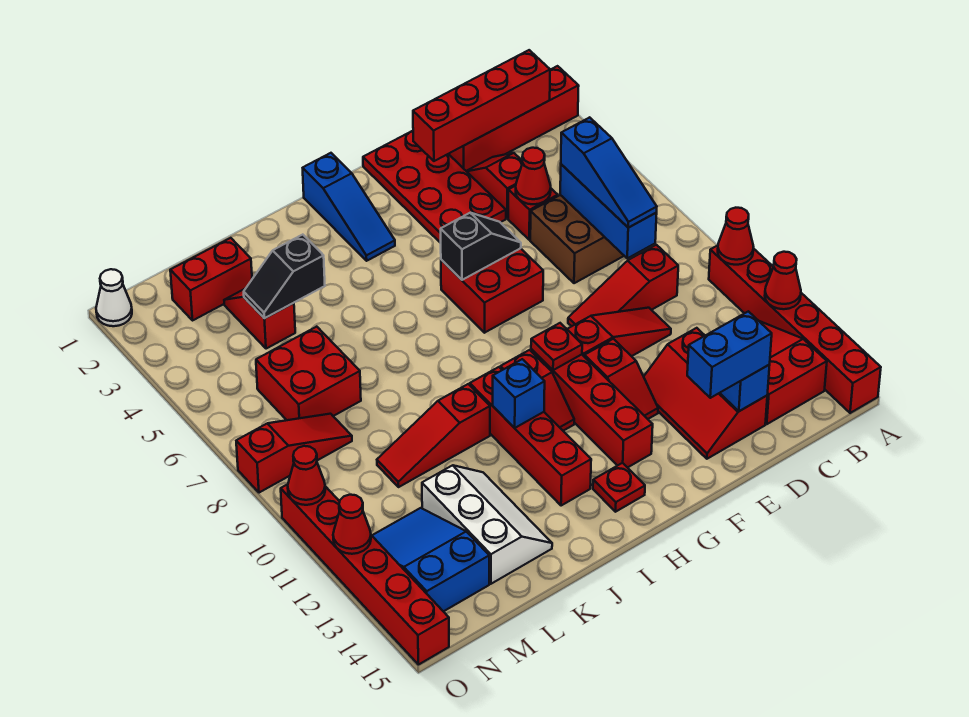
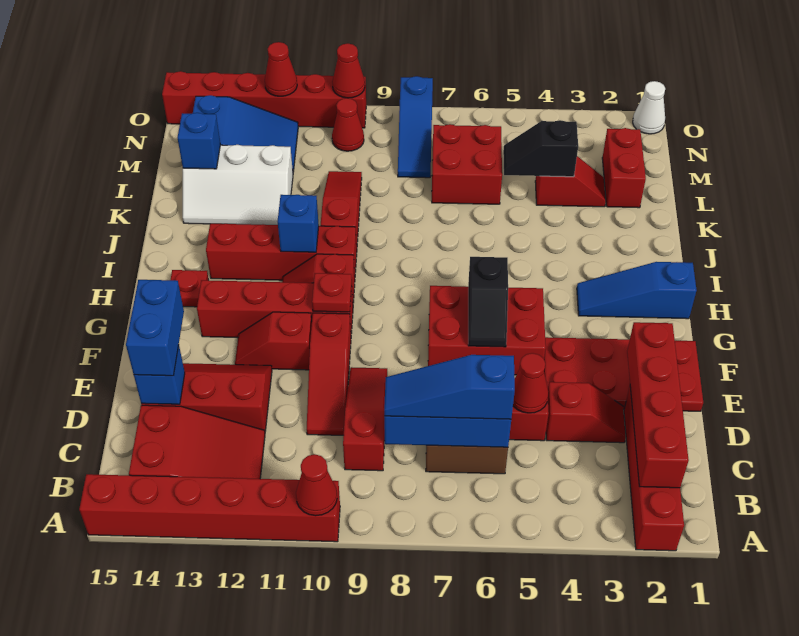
red 1x1 cone [765,252,801,309] -> red 1x1 cone moved to [332,98,364,151]
red 2x2 brick [441,248,543,333] -> red 2x3 brick [428,286,546,375]
black 1x2 slope [244,235,325,318] -> black 1x2 slope turned to [503,120,578,177]
none -> blue 1x1 brick [178,113,220,169]
red 1x3 slope [236,414,352,493] -> blue 1x3 slope [398,76,433,178]

